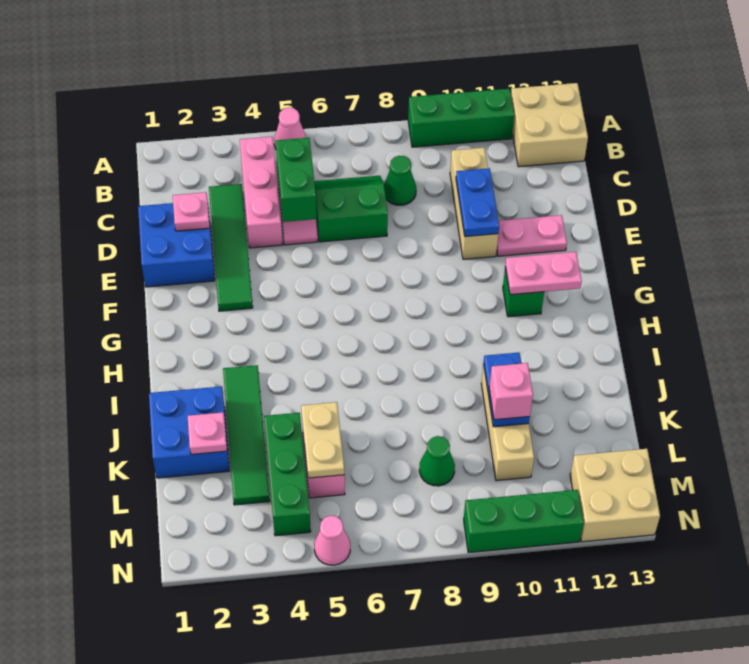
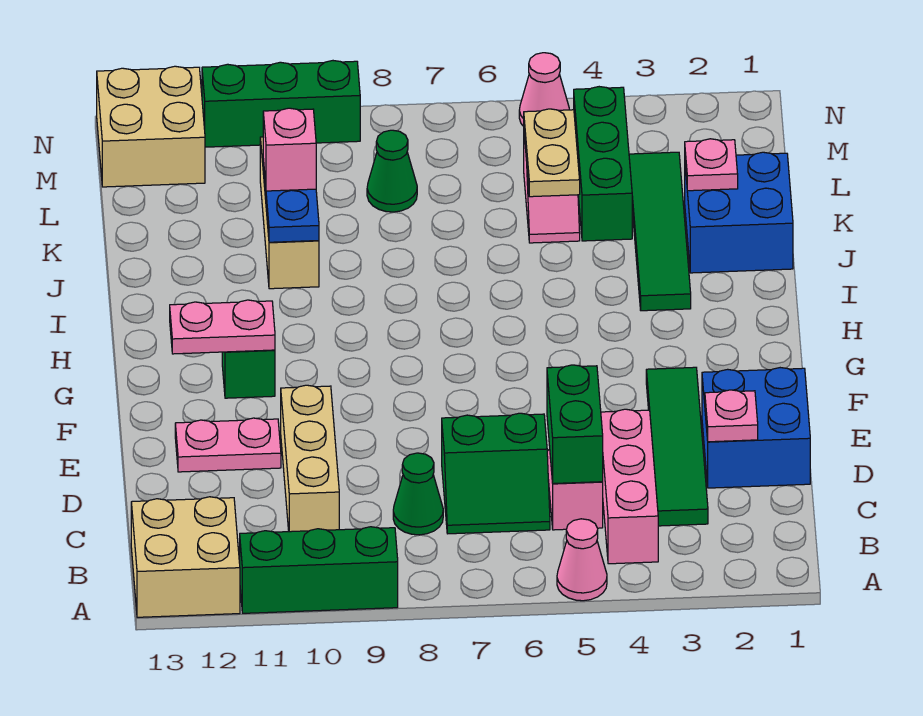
blue 1x2 plate [456,168,499,237] -> none

